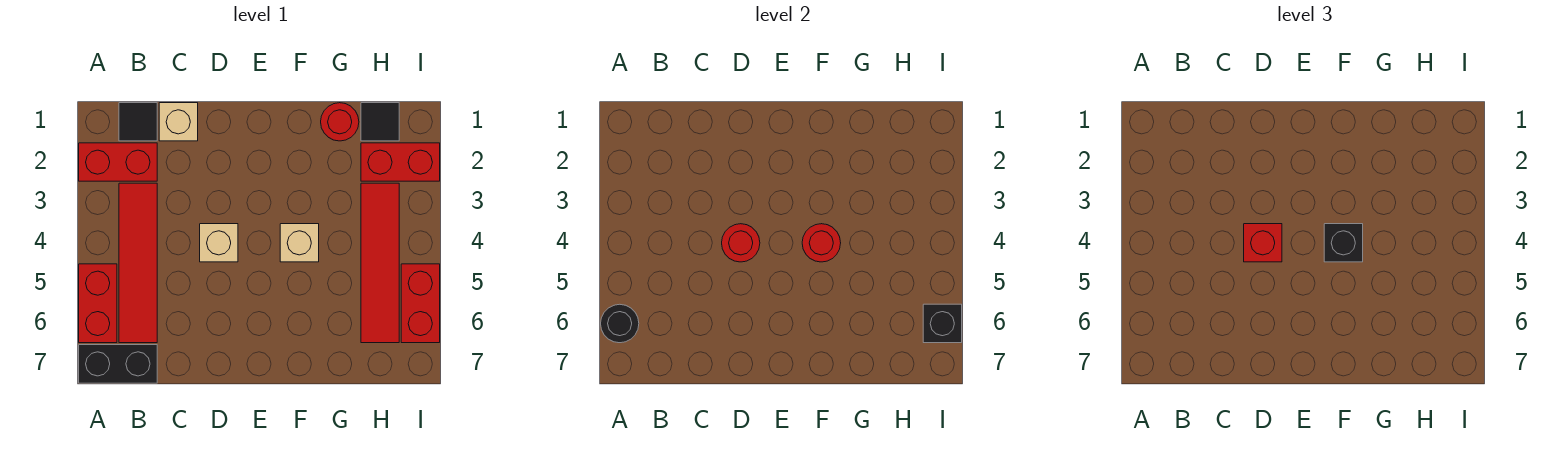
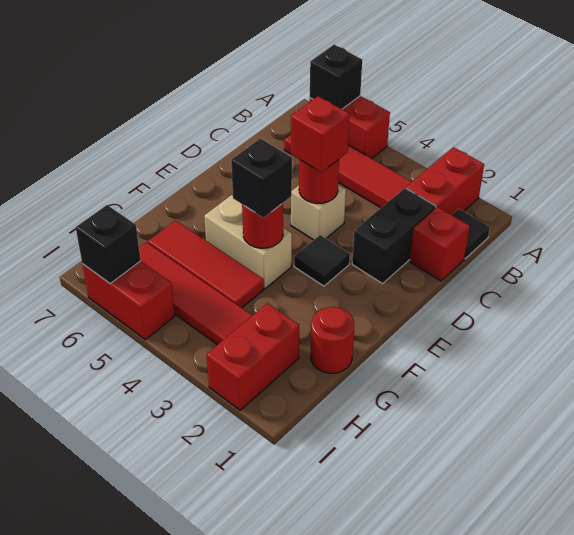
black 1x1 round brick [601,304,639,343] -> black 1x1 brick [310,45,362,109]
black 1x2 brick [79,345,157,383] -> black 1x2 brick moved to [352,188,436,283]
tan 1x1 brick [159,103,198,141] -> red 1x1 brick [410,207,470,281]
tan 1x1 brick [280,224,319,262] -> tan 1x2 brick [204,195,292,289]
none -> red 1x3 tile [148,220,264,308]
black 1x1 tile [361,103,399,141] -> black 1x1 tile moved to [294,235,350,286]

